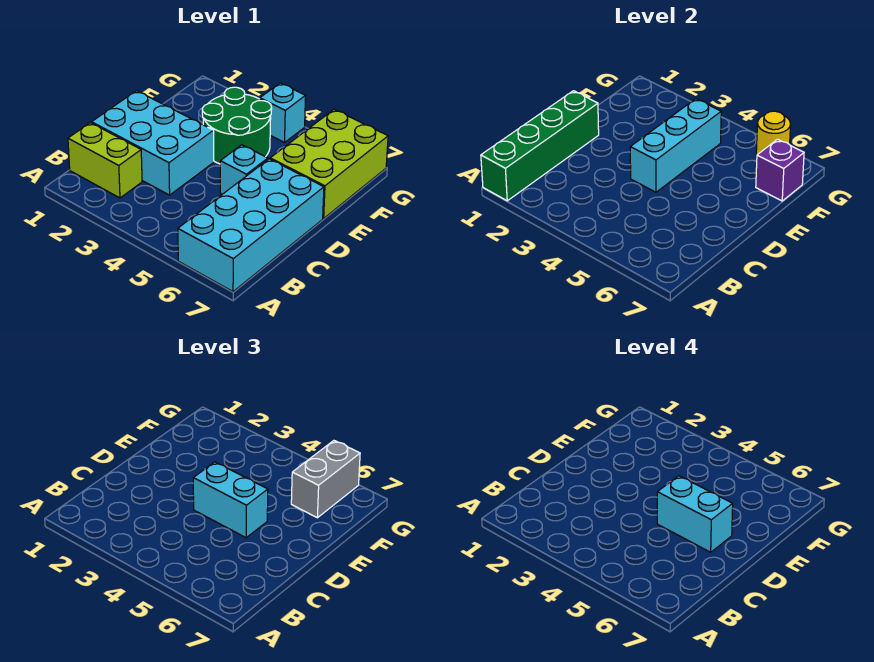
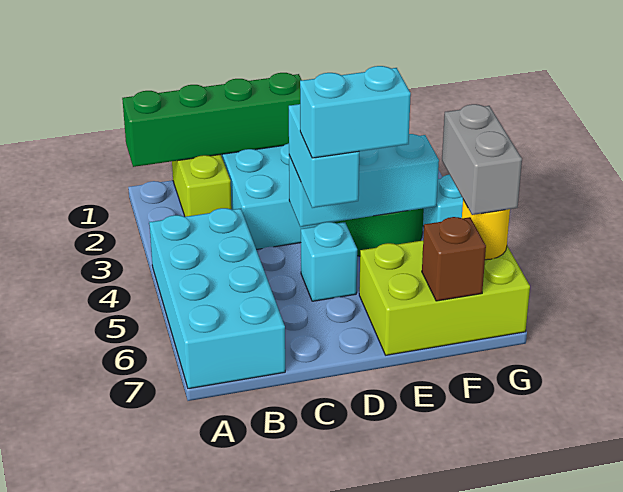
cyan 2x4 brick [178,159,324,292] -> cyan 2x4 brick turned to [149,208,285,389]
cyan 1x2 brick [657,476,733,552] -> cyan 1x2 brick turned to [300,66,411,158]
grey 1x2 brick [291,441,360,518] -> grey 1x2 brick turned to [442,104,522,215]
purple 1x1 brick [756,139,804,201] -> brown 1x1 brick [422,217,486,301]

